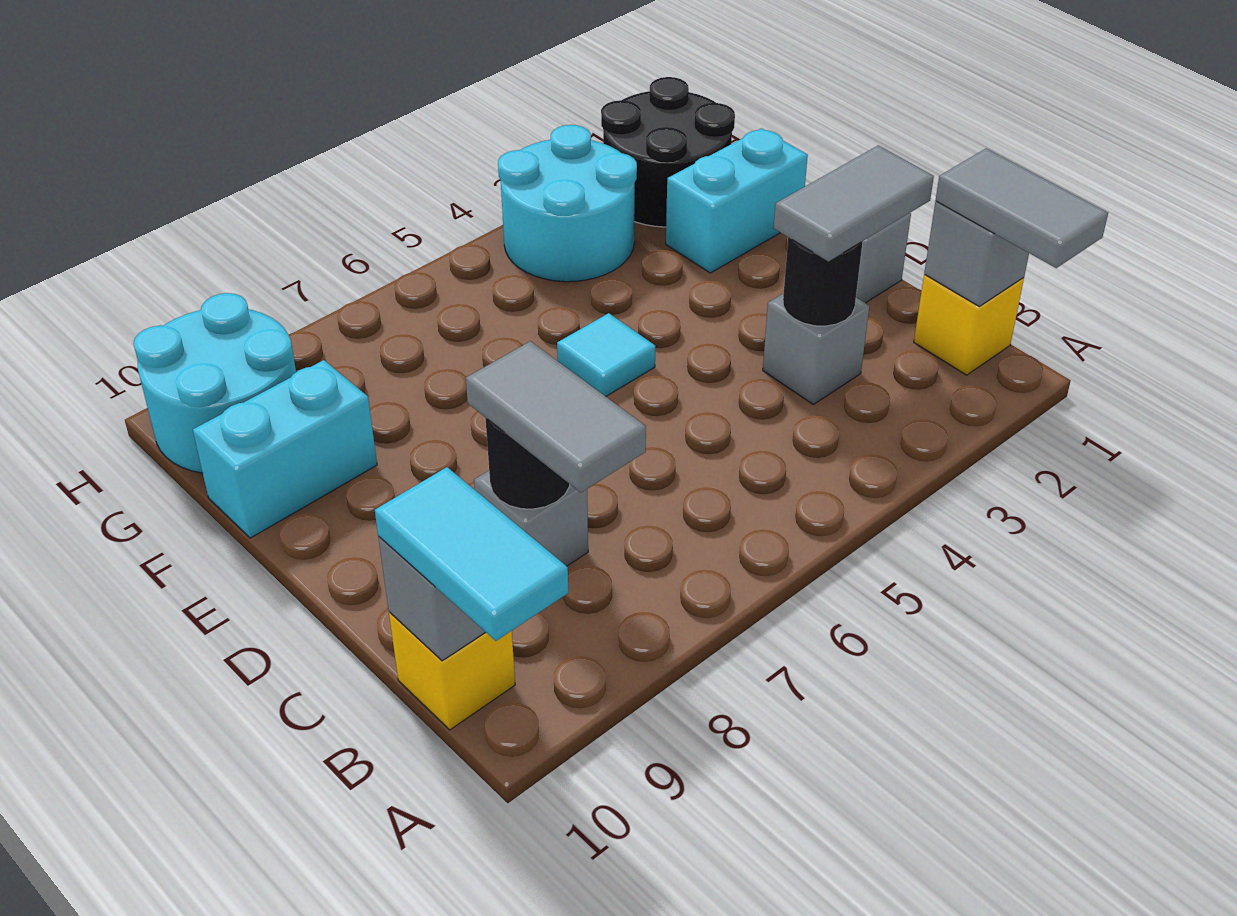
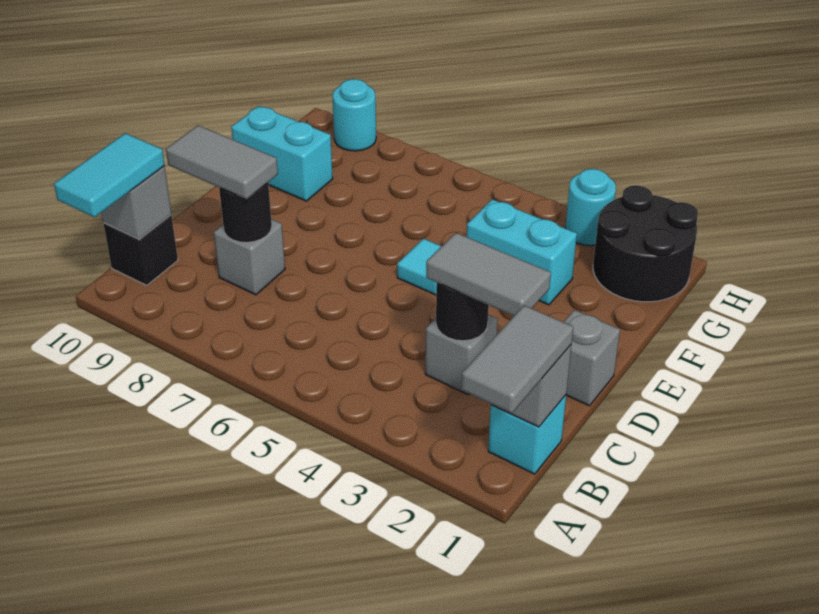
yellow 1x1 brick [914,275,1024,375] -> cyan 1x1 brick [488,395,566,474]
grey 1x2 tile [466,341,646,493] -> grey 1x2 tile turned to [166,125,278,199]
yellow 1x1 brick [389,612,515,730] -> black 1x1 brick [103,215,178,285]
cyan 1x2 brick [666,128,808,273] -> cyan 1x2 brick moved to [467,199,577,305]
cyan 2x2 round brick [498,125,637,282] -> cyan 1x1 round brick [566,169,616,246]
cyan 2x2 round brick [133,293,296,473] -> cyan 1x1 round brick [332,79,376,151]

